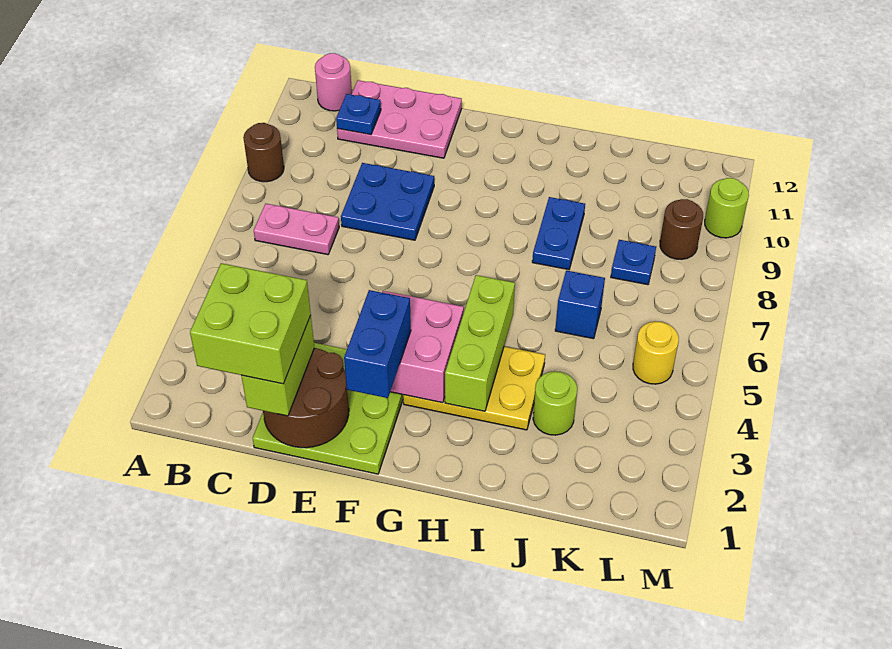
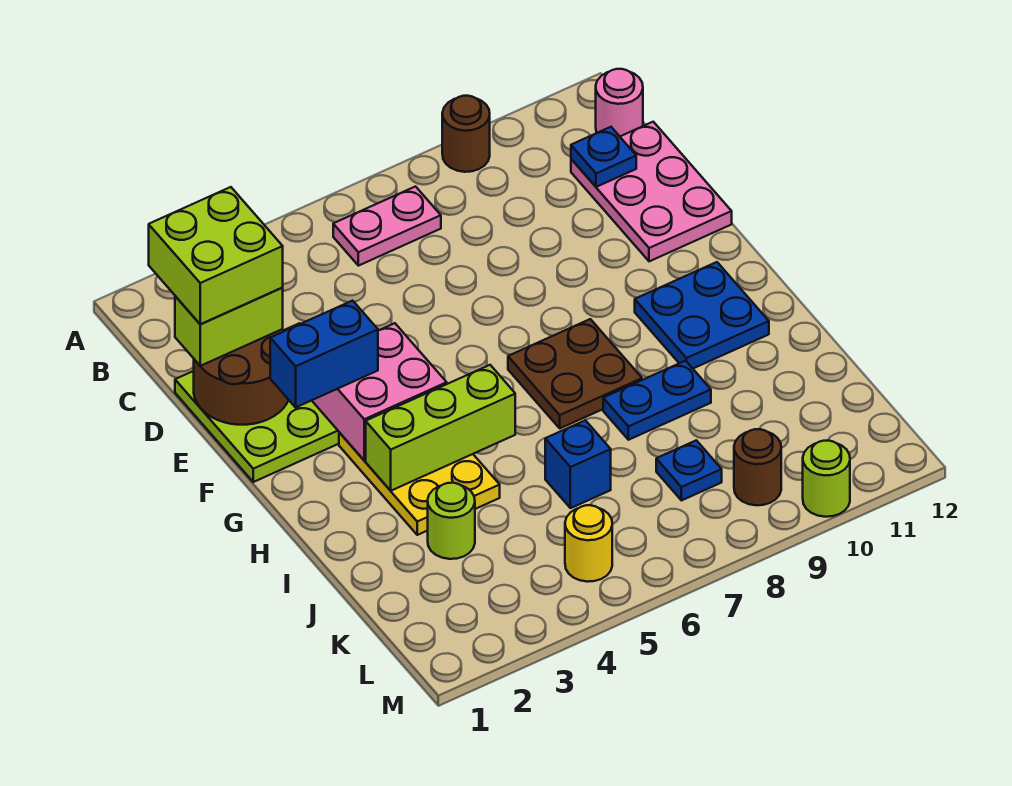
pink 1x2 plate [254,204,339,255] -> pink 1x2 plate turned to [333,187,441,266]
blue 2x2 plate [341,163,434,240] -> blue 2x2 plate moved to [635,262,769,368]
none -> brown 2x2 plate [508,319,642,428]

